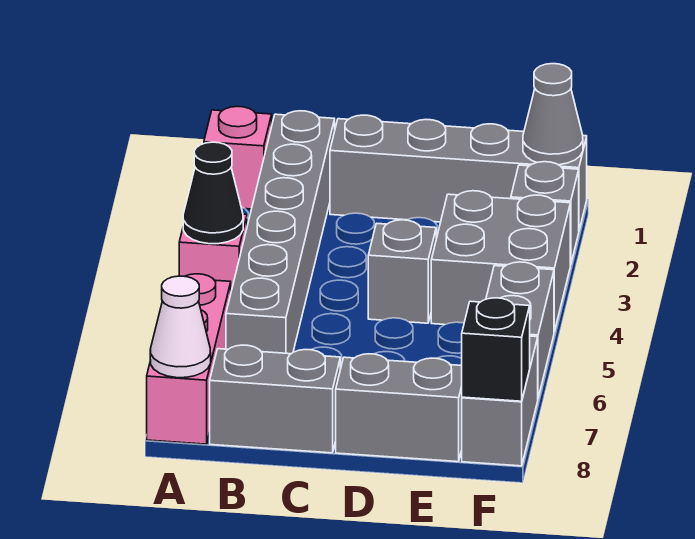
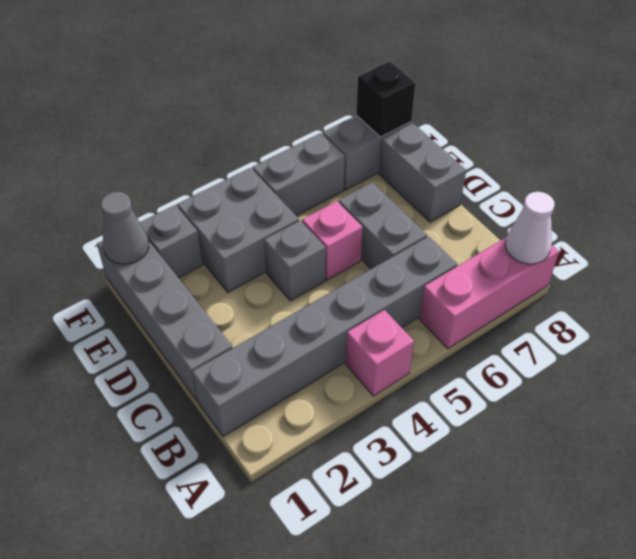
pink 1x1 brick [204,106,272,209] -> pink 1x1 brick moved to [302,201,363,280]
black 1x1 cone [183,142,243,244] -> none
grey 1x2 brick [210,345,340,453] -> grey 1x2 brick moved to [339,182,427,269]

